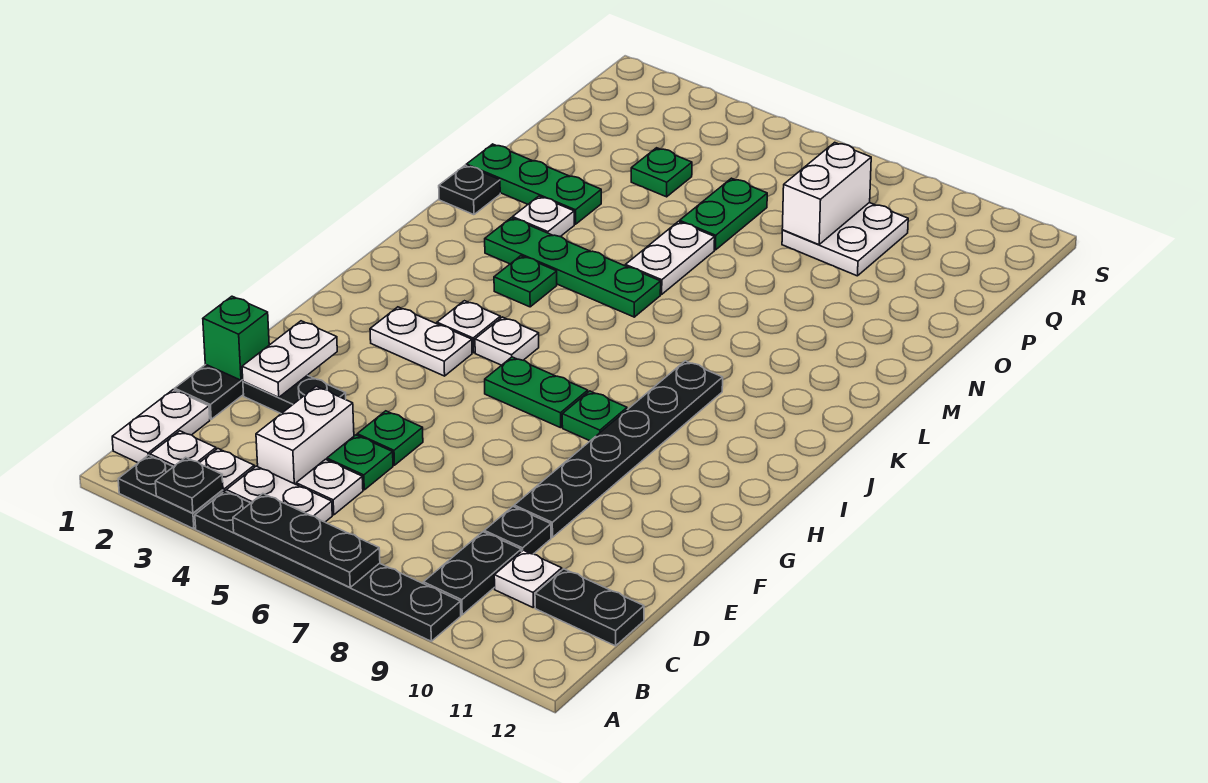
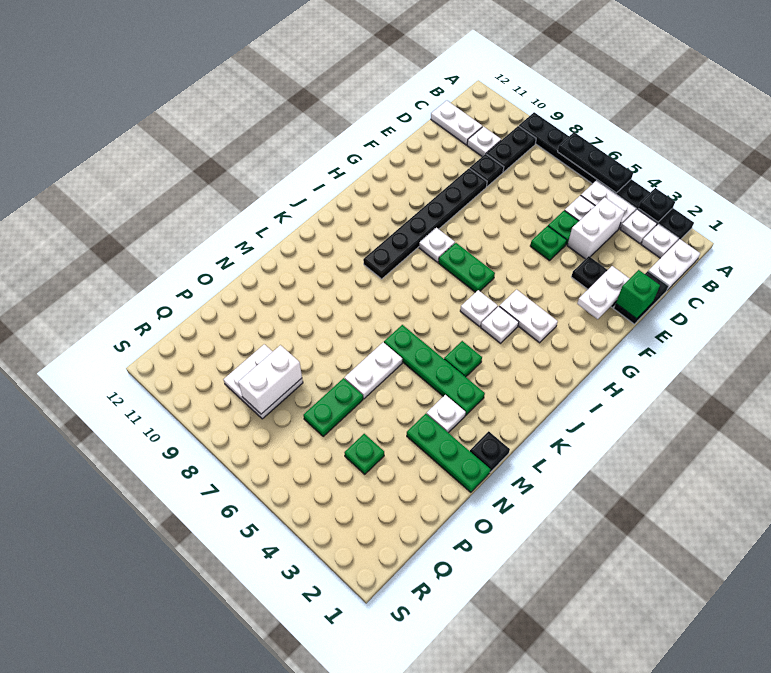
black 1x2 plate [535,569,644,646] -> white 1x2 plate [431,101,482,145]
green 1x1 plate [562,391,627,441] -> white 1x1 plate [419,228,455,262]

